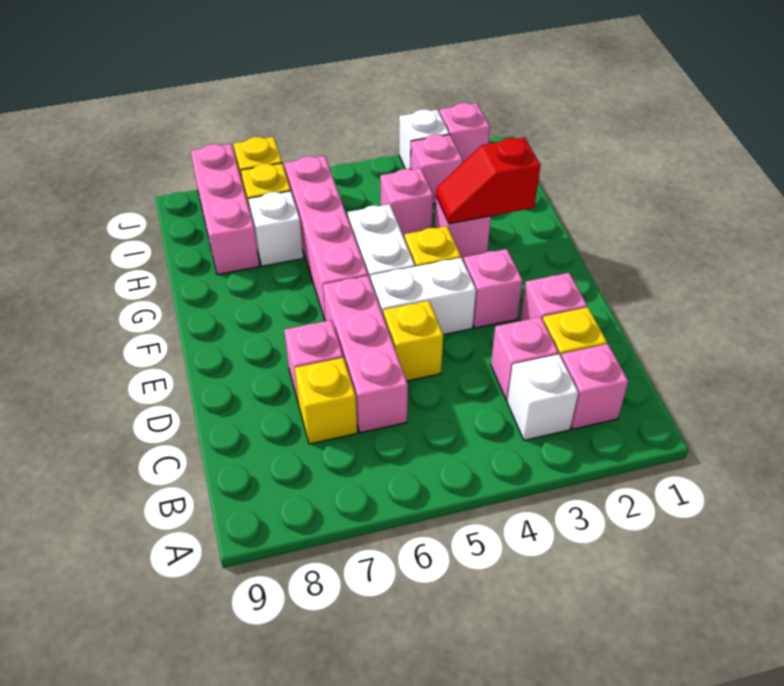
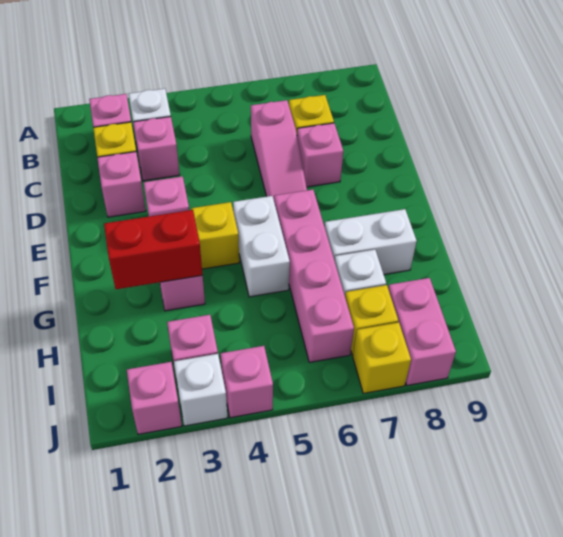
pink 1x3 brick [323,276,408,433] -> pink 1x3 slope [251,100,307,199]
yellow 1x1 brick [383,301,443,381] -> none
white 1x2 brick [371,258,476,335] -> white 1x2 brick moved to [325,209,417,274]
red 1x2 slope [436,137,540,224] -> red 1x2 brick [104,210,203,289]
pink 1x1 brick [380,168,433,237] -> pink 1x1 brick moved to [220,346,273,418]
pink 1x3 brick [191,144,259,275] -> pink 1x2 brick [388,278,456,386]

